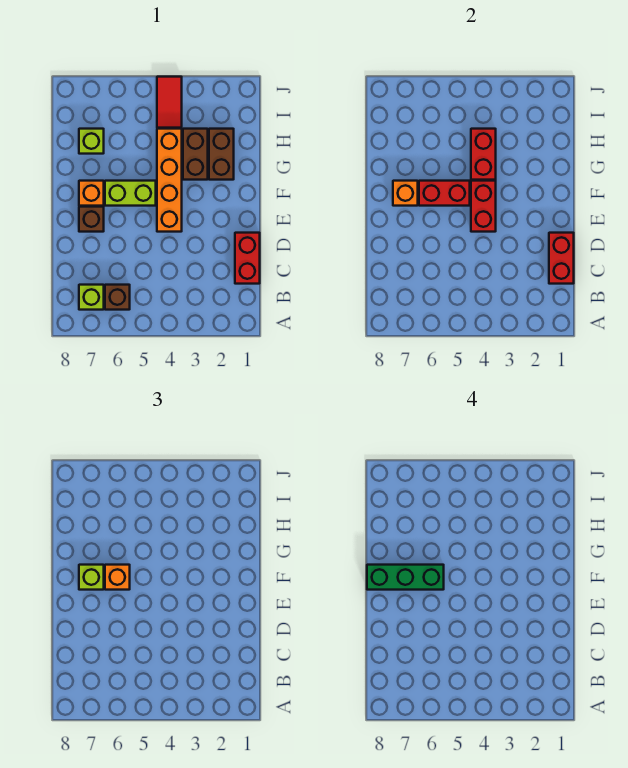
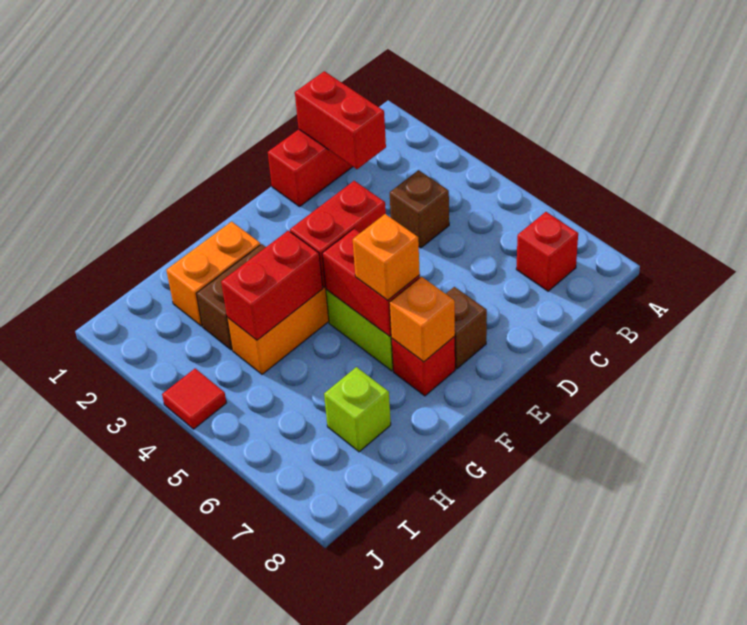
brown 1x1 brick [105,285,130,310] -> brown 1x1 brick moved to [390,170,449,248]
lime 1x1 brick [79,285,104,310] -> red 1x1 brick [516,212,578,291]
red 1x2 brick [549,233,574,284] -> red 1x2 brick turned to [295,71,386,169]
green 1x3 brick [367,565,444,590] -> none
orange 1x1 brick [79,181,104,206] -> red 1x1 brick [391,336,455,396]
lime 1x1 brick [79,565,104,590] -> none
brown 1x2 brick [209,129,234,180] -> orange 1x2 brick [166,222,260,326]
red 1x2 tile [157,77,182,128] -> red 1x1 tile [162,369,226,429]

